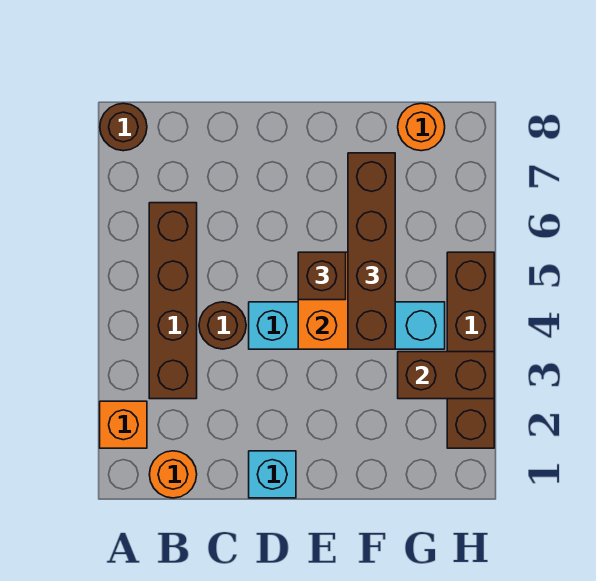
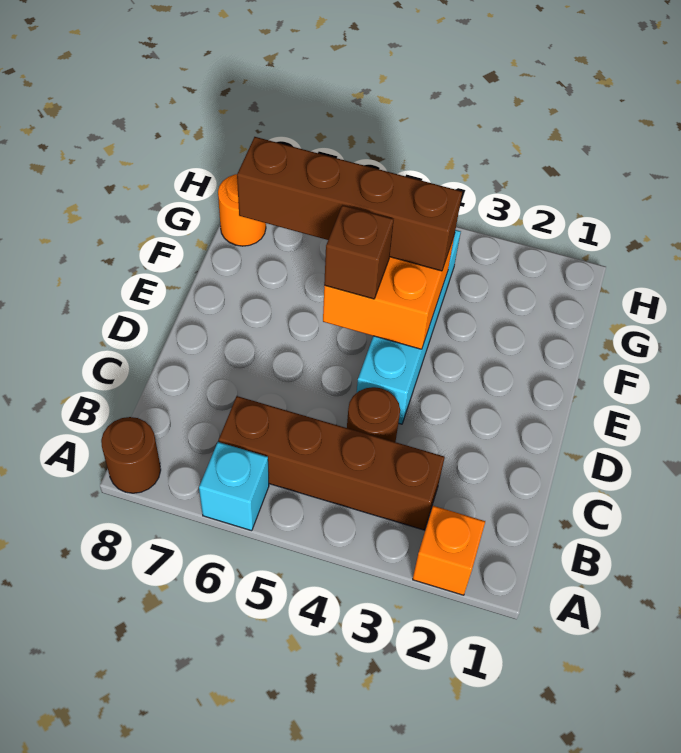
orange 1x1 round brick [149,451,197,498] -> none
cyan 1x1 brick [249,451,296,498] -> cyan 1x1 brick moved to [199,442,269,531]
brown 1x2 brick [398,352,494,399] -> none
brown 1x4 brick [447,252,494,448] -> none

